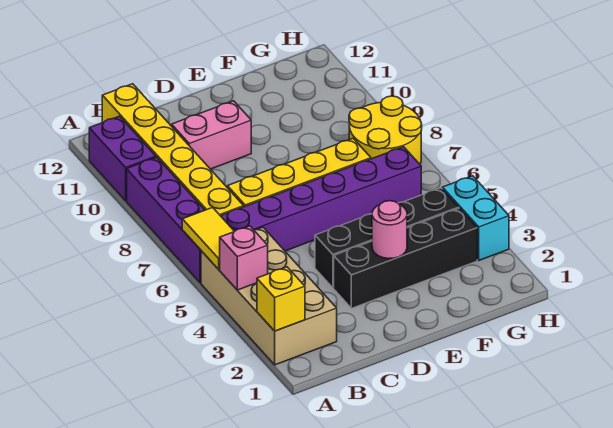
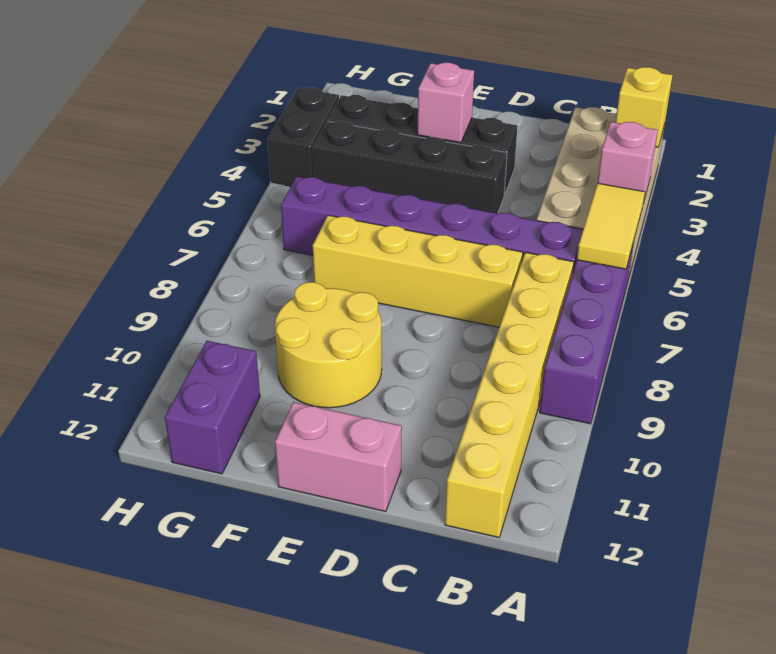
purple 1x2 brick [89,116,156,201] -> purple 1x2 brick moved to [165,341,260,474]
pink 1x2 brick [172,101,251,169] -> pink 1x2 brick moved to [275,402,402,512]
pink 1x1 round brick [372,201,407,259] -> pink 1x1 brick [417,63,474,143]
yellow 2x2 round brick [349,96,422,164] -> yellow 2x2 round brick moved to [275,282,382,408]
cyan 1x2 brick [442,176,509,260] -> black 1x2 brick [268,88,339,187]

